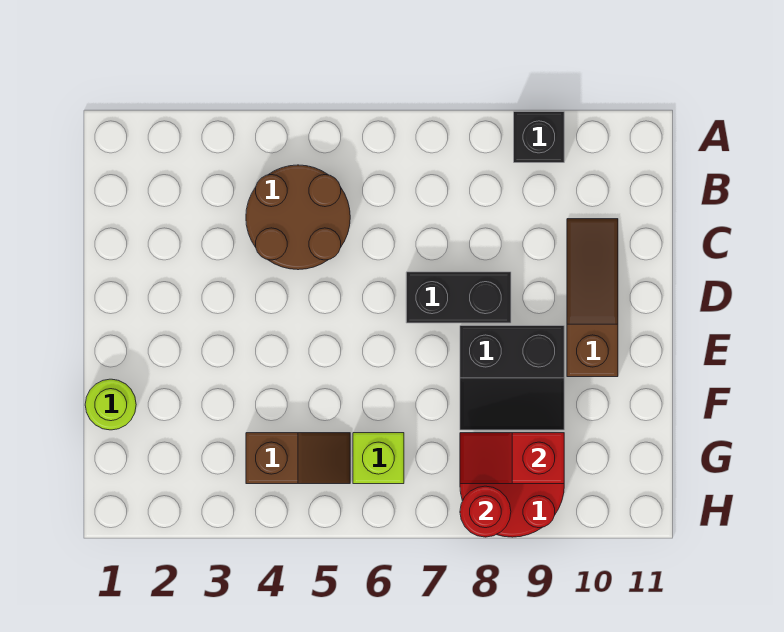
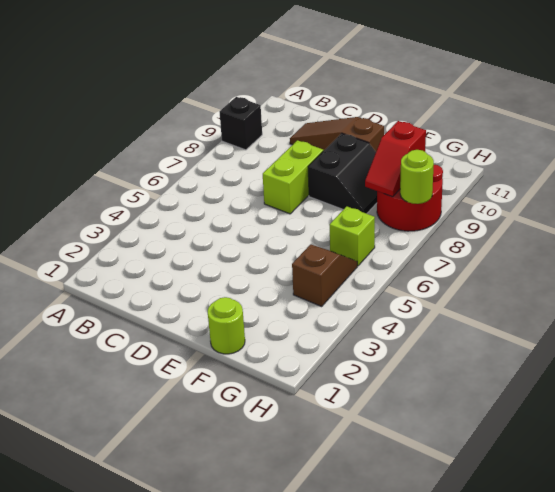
brown 2x2 round brick [246,165,350,270] -> none
black 1x2 brick [406,272,511,323] -> lime 1x2 brick [263,140,323,214]
red 1x1 round brick [460,486,511,537] -> lime 1x1 round brick [400,150,434,204]

